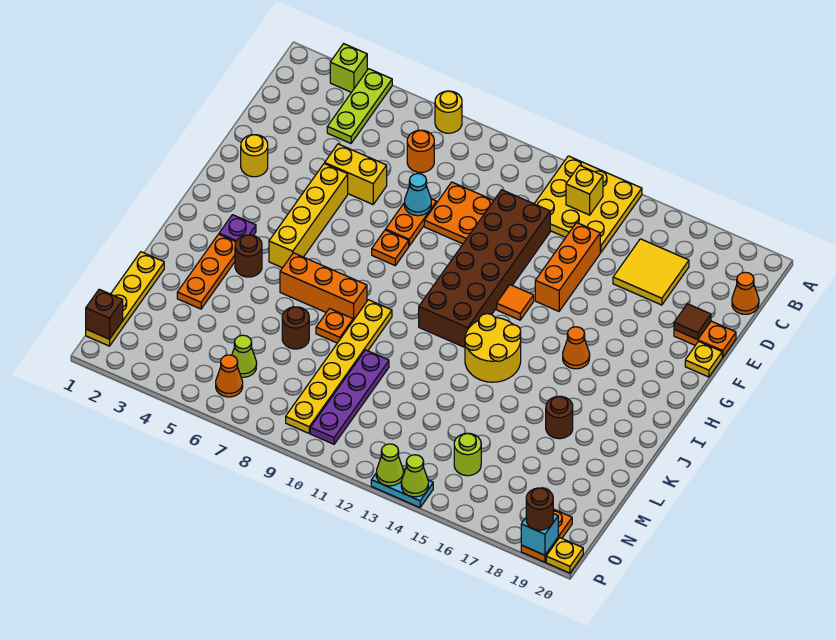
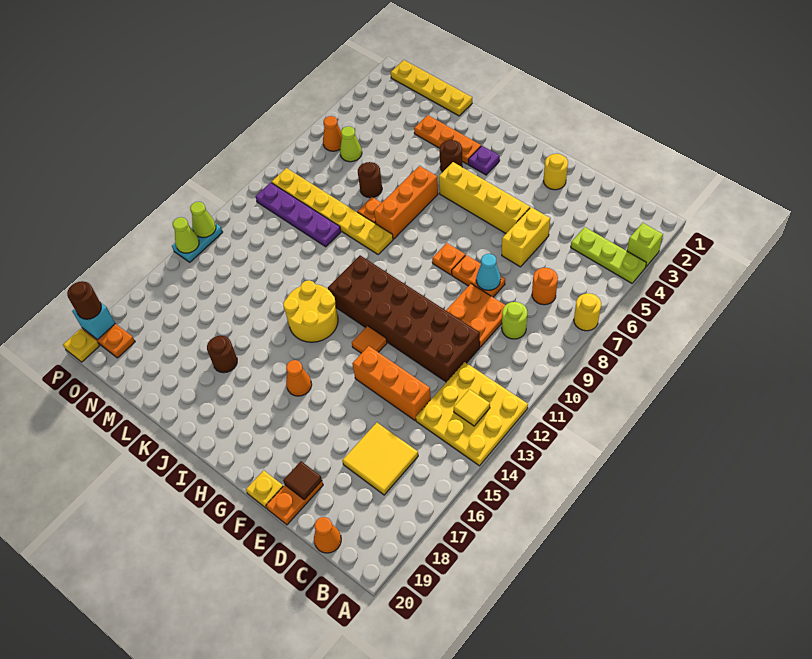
yellow 1x1 brick [566,165,603,215] -> yellow 1x1 tile [454,389,490,426]
lime 1x1 round brick [454,433,481,476] -> lime 1x1 round brick moved to [502,302,527,339]
brown 1x1 brick [86,289,123,339] -> none

